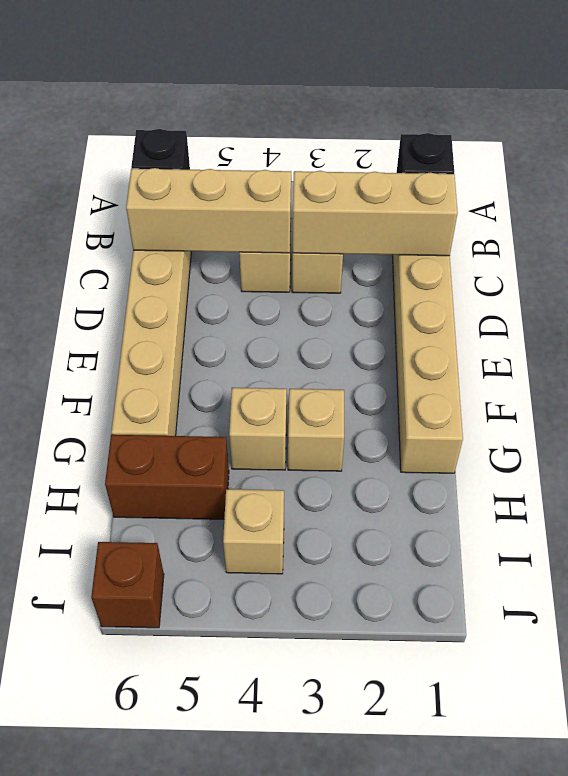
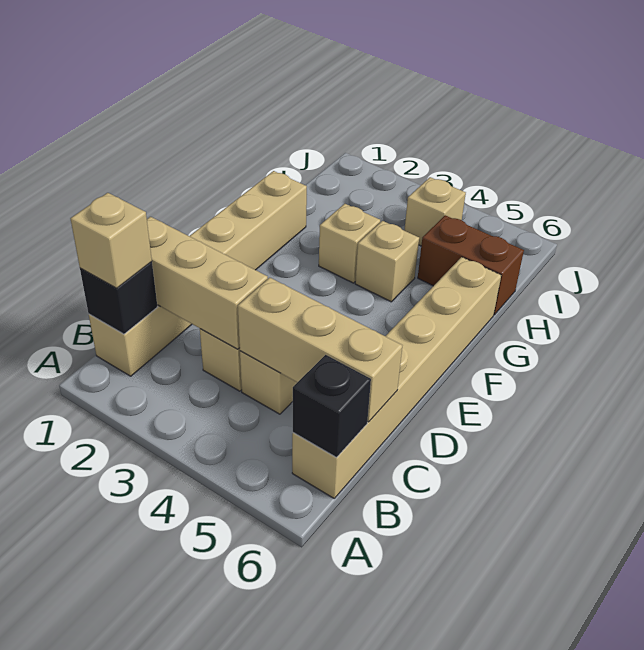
none -> tan 1x1 brick [70,193,152,288]
brown 1x1 brick [91,542,164,628] -> none

